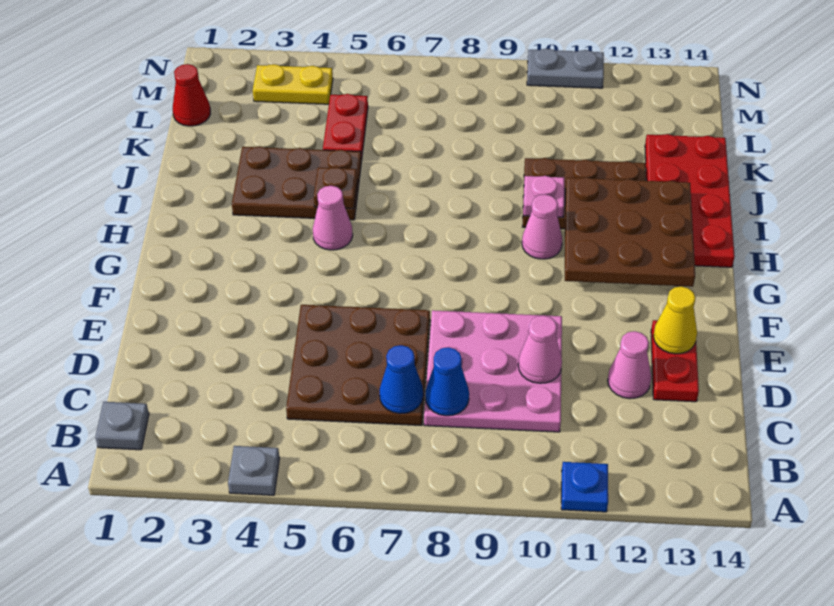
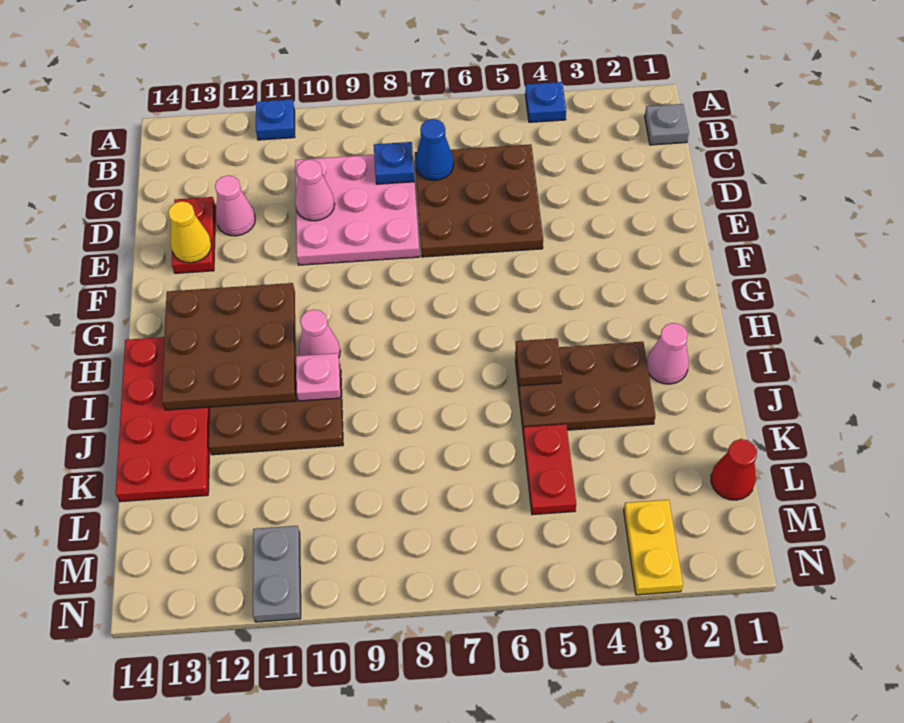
grey 1x1 plate [228,446,280,495] -> blue 1x1 plate [525,82,566,122]
blue 1x1 cone [425,347,469,416] -> blue 1x1 plate [374,142,415,184]
pink 1x1 cone [313,186,353,250] -> pink 1x1 cone moved to [647,323,689,384]
yellow 1x2 plate [253,64,333,104] -> yellow 1x2 plate turned to [624,500,683,595]
grey 1x2 plate [527,49,604,88] -> grey 1x2 plate turned to [253,526,301,622]

